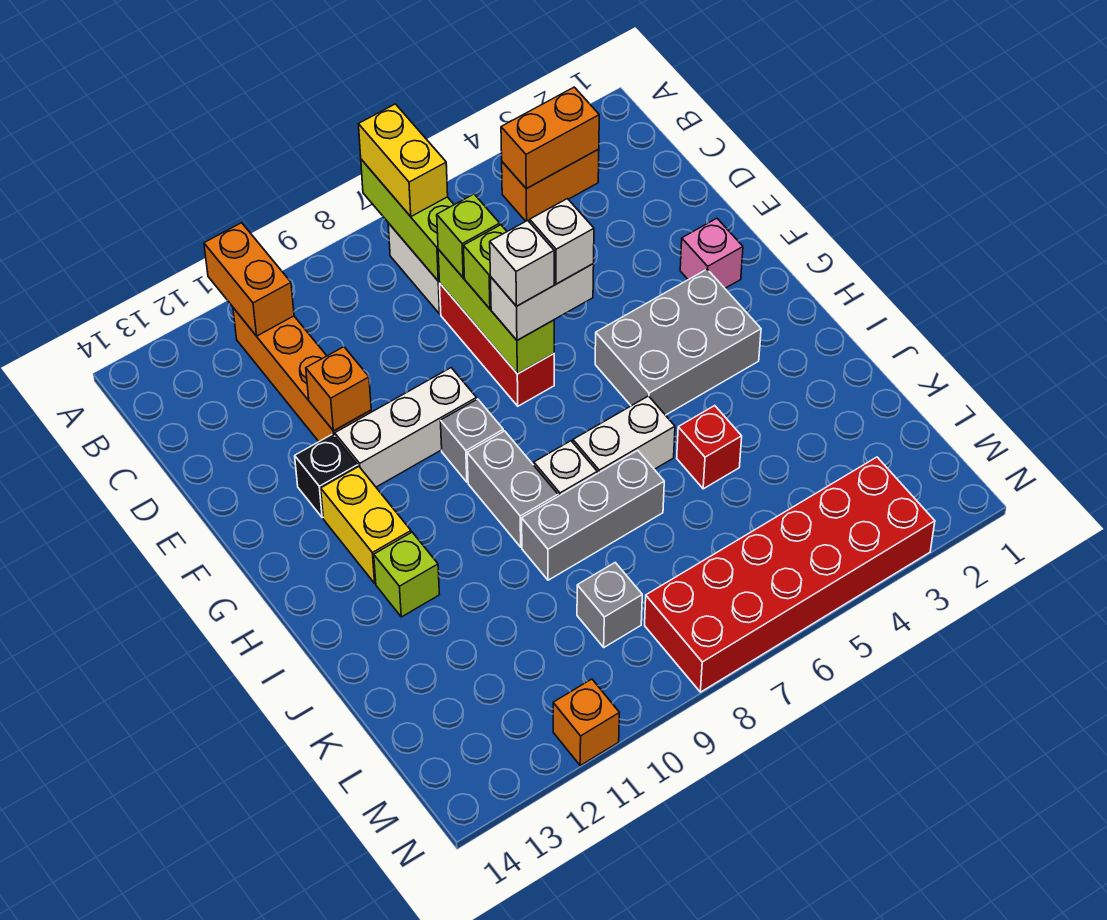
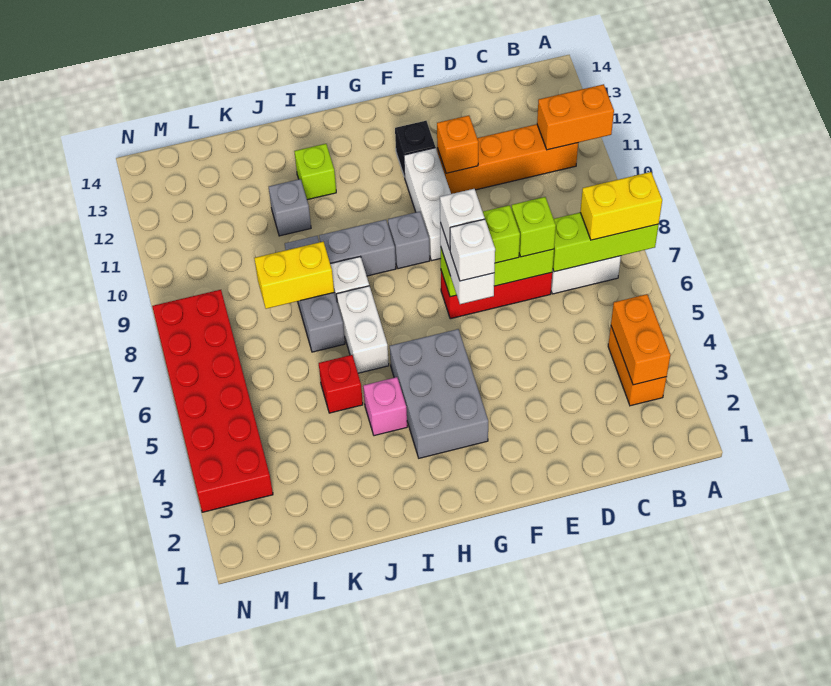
pink 1x1 brick [680,218,743,288] -> pink 1x1 brick moved to [363,377,407,436]
yellow 1x2 brick [321,467,411,583] -> yellow 1x2 brick moved to [254,242,334,309]
grey 1x1 brick [577,563,642,647] -> grey 1x1 brick moved to [269,179,311,236]
orange 1x1 brick [553,679,620,765] -> none

